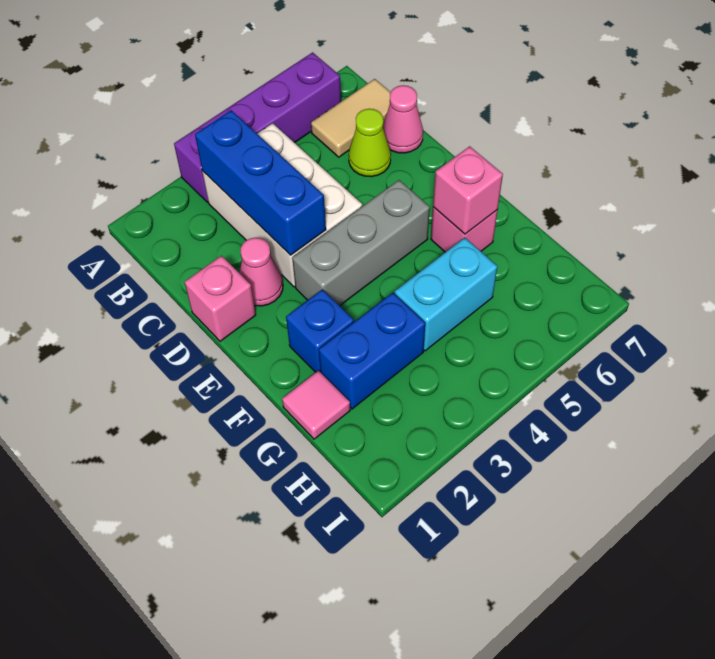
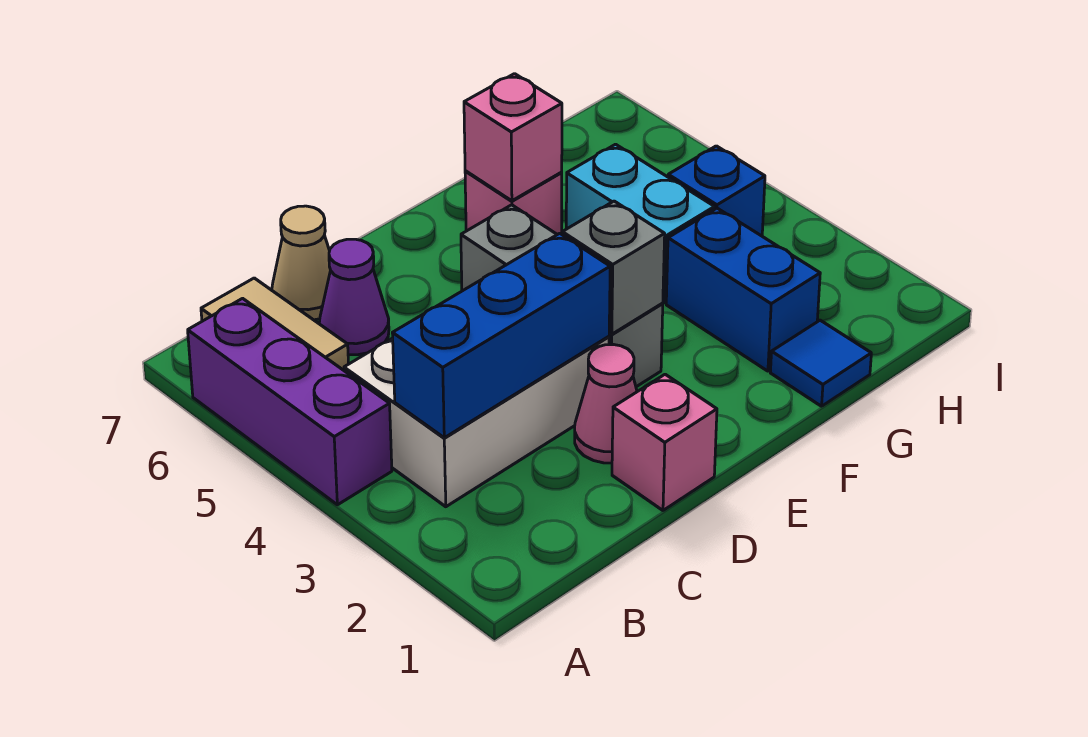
purple 1x4 brick [174,52,341,202] -> purple 1x3 brick [188,298,392,505]
lime 1x1 cone [349,109,391,177] -> purple 1x1 cone [319,239,389,355]
pink 1x1 cone [383,85,423,153] -> tan 1x1 cone [272,206,331,320]
none -> grey 1x1 brick [562,201,665,334]
blue 1x1 brick [286,289,354,372] -> blue 1x1 brick moved to [668,146,765,236]
pink 1x1 tile [282,371,350,439] -> blue 1x1 tile [770,320,871,406]

